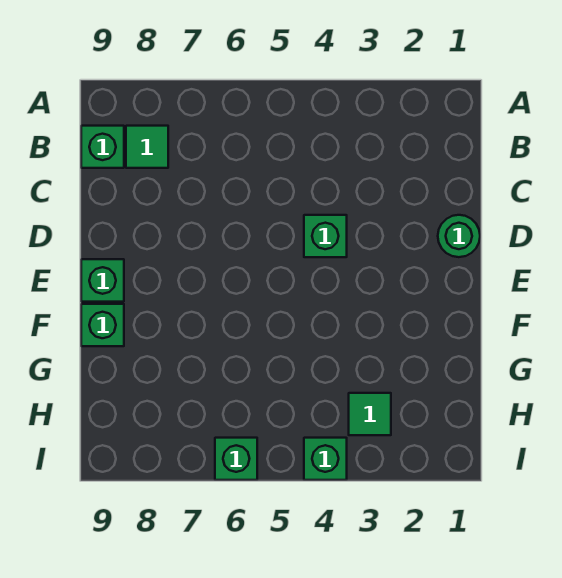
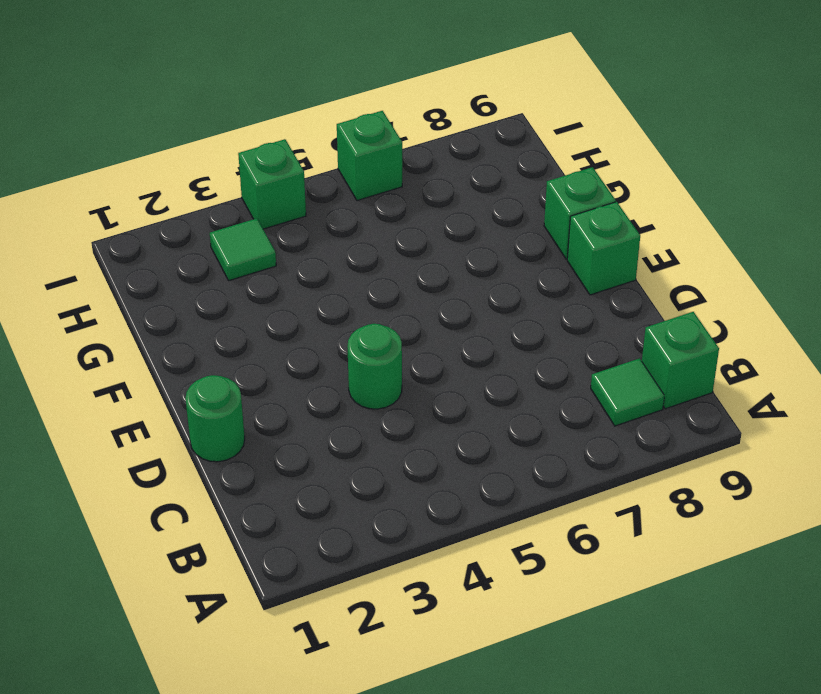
green 1x1 brick [304,215,347,257] -> green 1x1 round brick [348,324,402,409]

